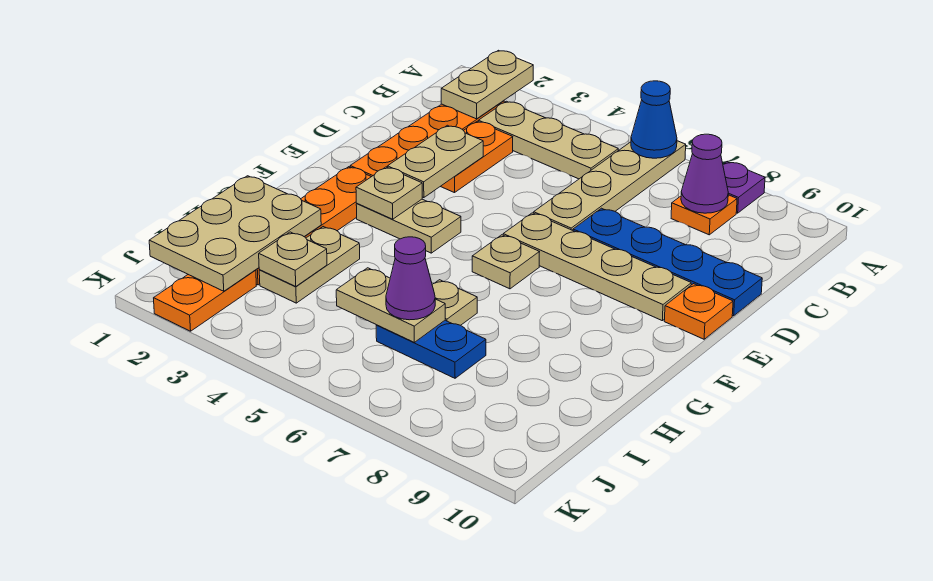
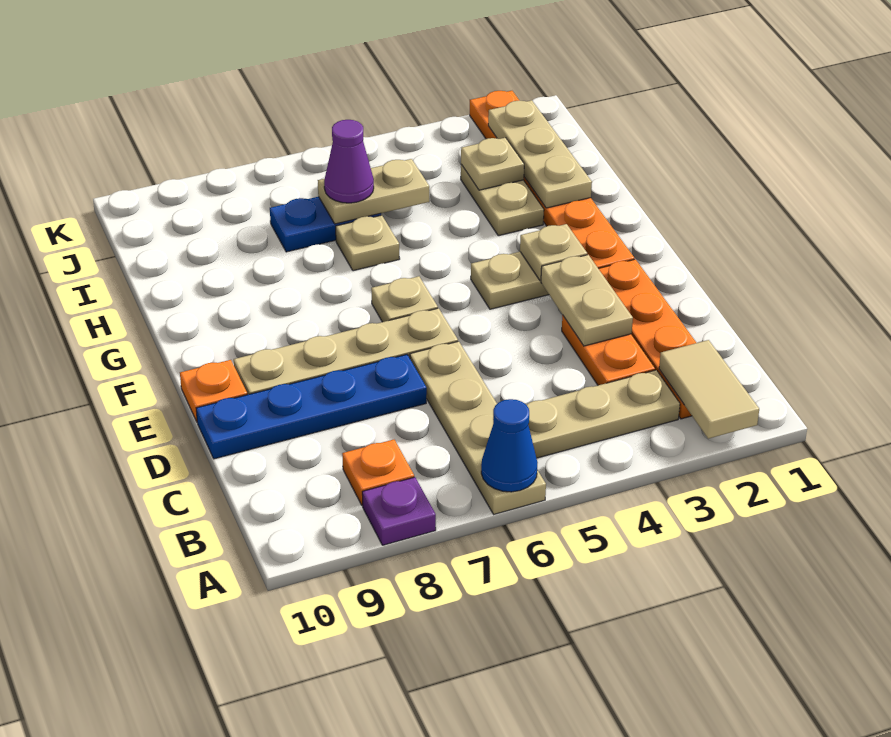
tan 1x2 plate [441,50,533,119] -> tan 1x2 tile [659,340,759,439]
purple 1x1 cone [681,134,728,213] -> none
tan 2x3 plate [149,176,321,291] -> tan 1x3 plate [488,100,592,208]

